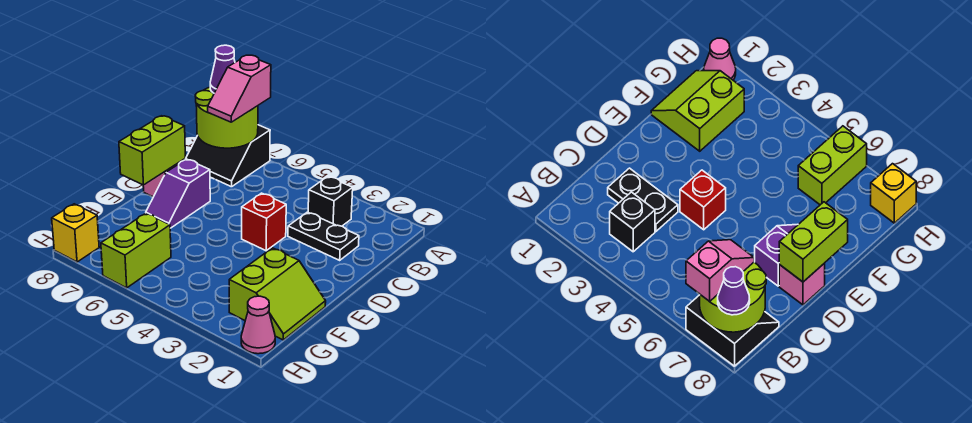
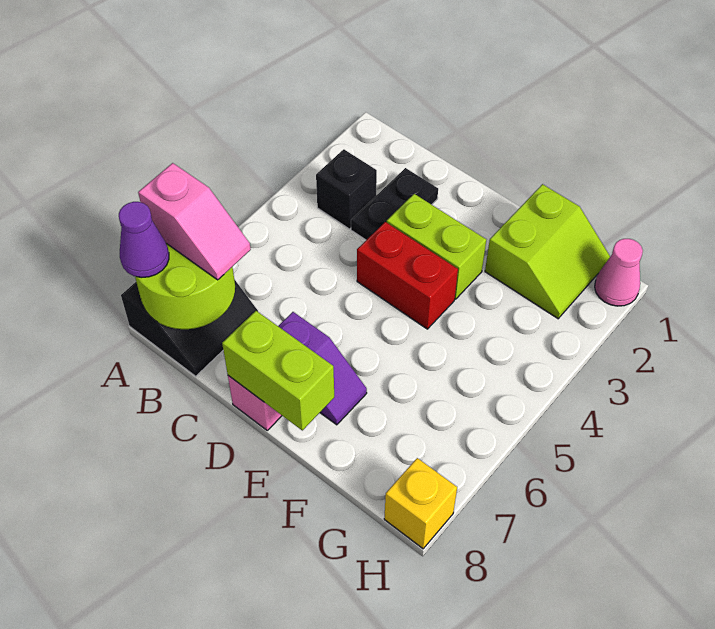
red 1x1 brick [242,193,286,251] -> red 1x2 brick [357,222,458,329]
lime 2x2 slope [229,248,326,340] -> lime 2x2 slope turned to [485,184,610,319]
lime 1x2 brick [101,213,171,288] -> lime 1x2 brick moved to [387,194,486,299]

